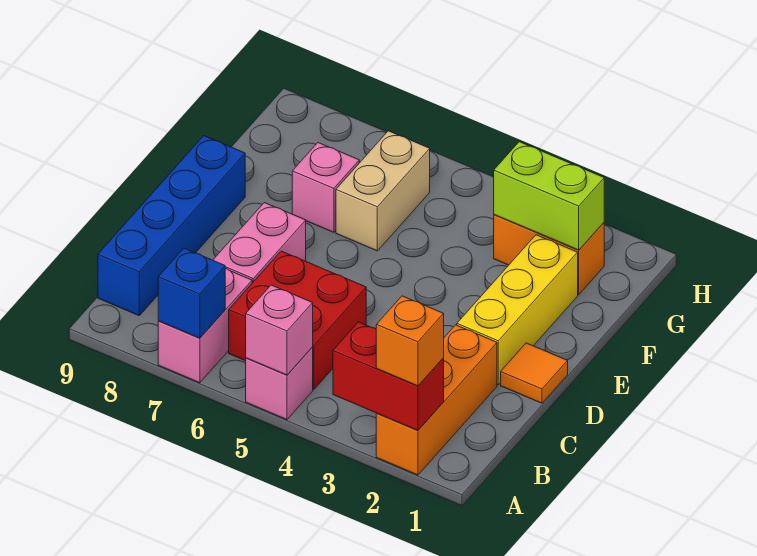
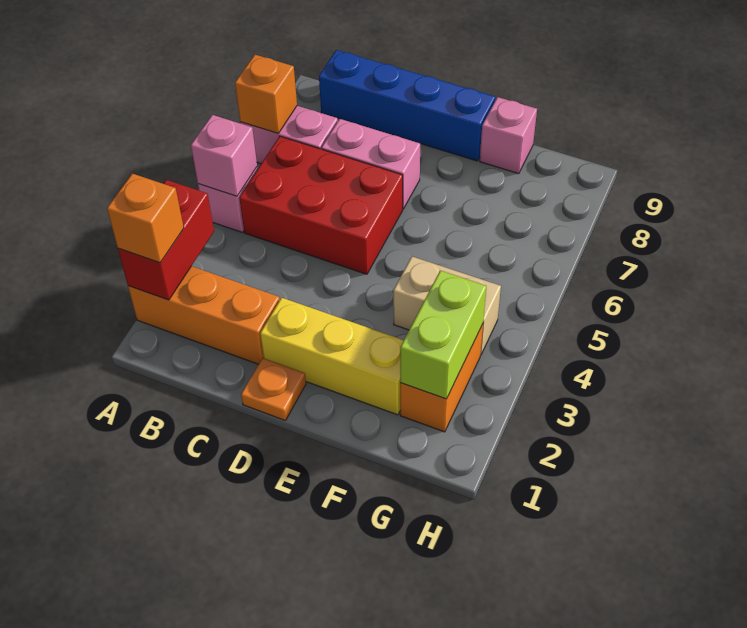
blue 1x1 brick [158,248,225,338] -> orange 1x1 brick [235,55,297,133]
red 2x2 brick [229,251,366,390] -> red 2x3 brick [239,136,403,274]
orange 1x1 tile [501,343,568,403] -> orange 1x1 plate [241,358,306,420]
tan 1x2 brick [336,131,430,251] -> tan 1x2 brick moved to [393,257,501,354]
pink 1x1 brick [292,143,359,232] -> pink 1x1 brick moved to [480,97,537,174]

